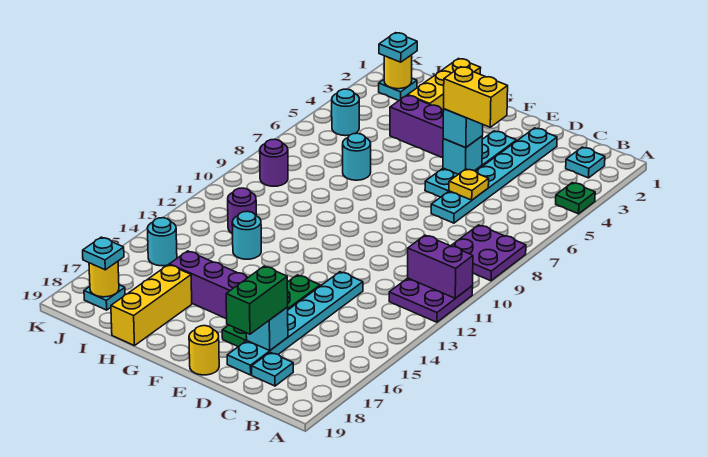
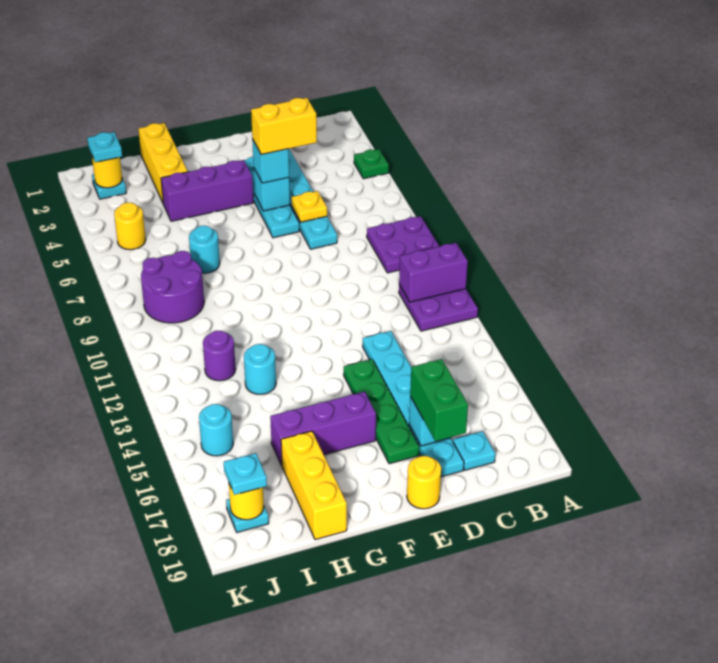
cyan 1x1 plate [566,147,605,178] -> none
cyan 1x1 round brick [332,89,359,136] -> yellow 1x1 round brick [114,203,146,250]
purple 1x1 round brick [260,139,288,186] -> purple 2x2 round brick [141,251,204,323]

